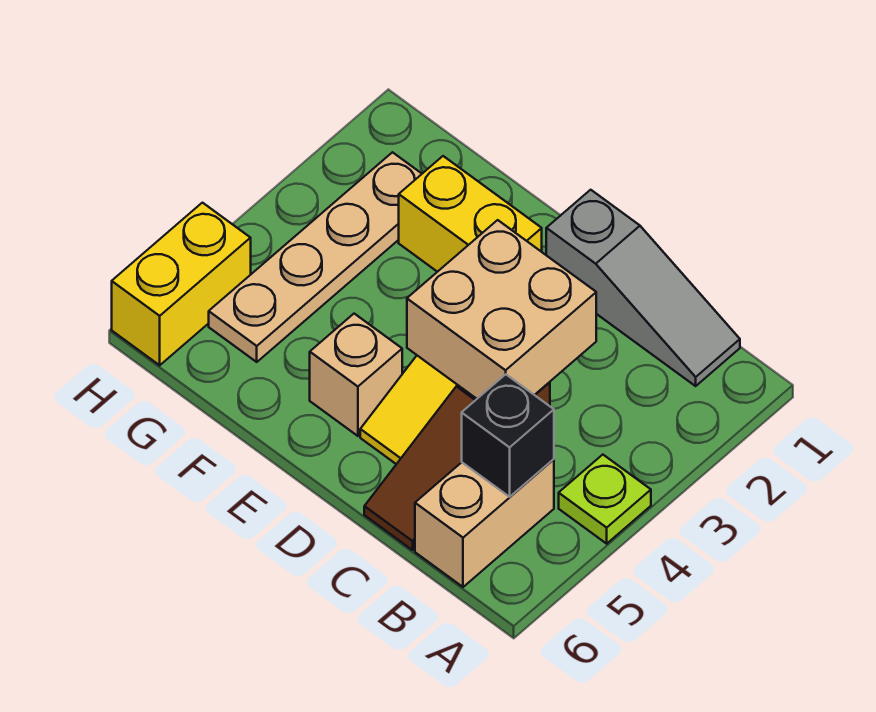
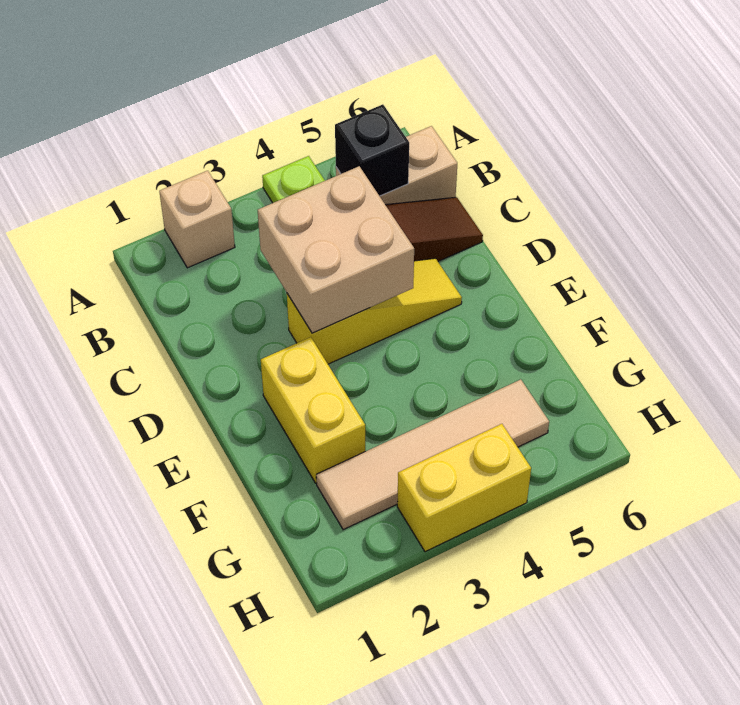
grey 1x3 slope [546,190,740,386] -> none
tan 1x1 brick [310,314,402,436] -> tan 1x1 brick moved to [159,171,235,268]
tan 1x4 plate [209,152,422,362] -> tan 1x4 tile [316,379,549,530]
yellow 1x2 brick [112,203,251,365] -> yellow 1x2 brick moved to [397,424,531,552]

